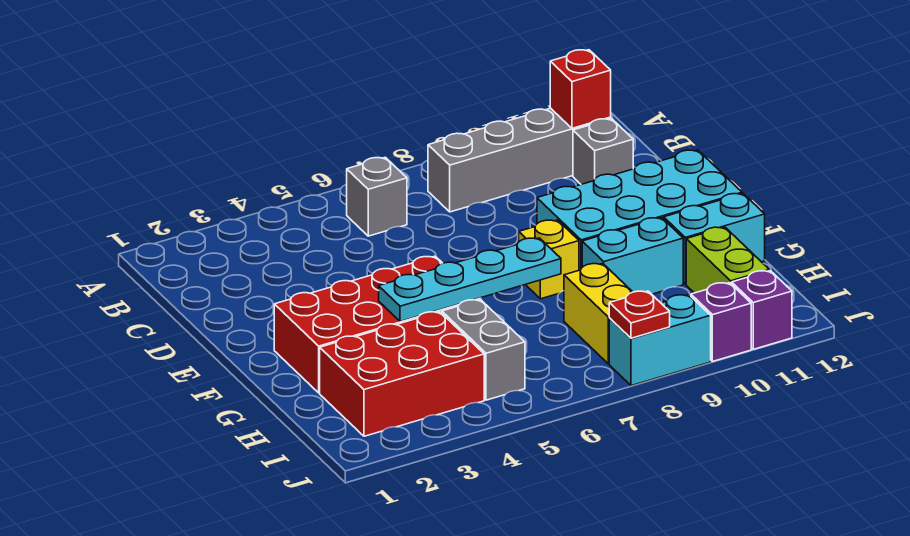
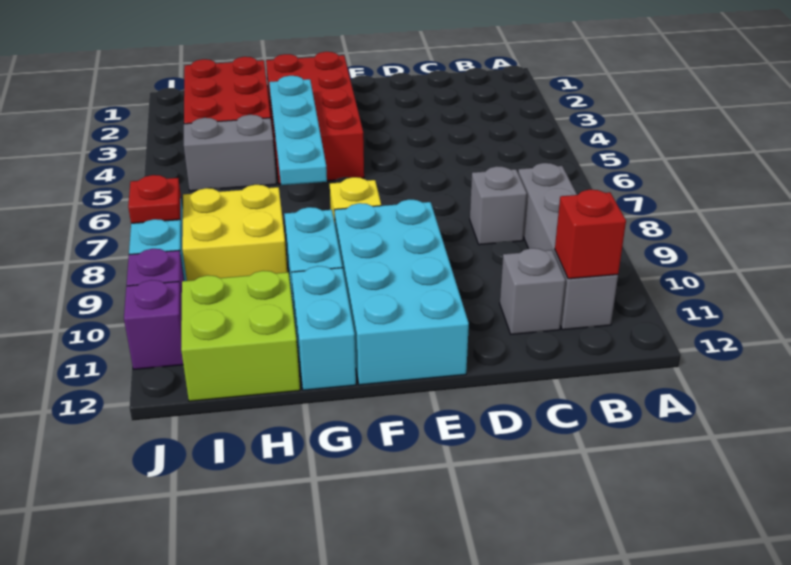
grey 1x1 brick [347,157,407,236] -> grey 1x1 brick moved to [470,166,527,245]
yellow 1x2 brick [564,263,632,364] -> yellow 2x2 brick [182,185,287,281]
lime 1x2 brick [686,227,769,293] -> lime 2x2 brick [181,271,300,401]

